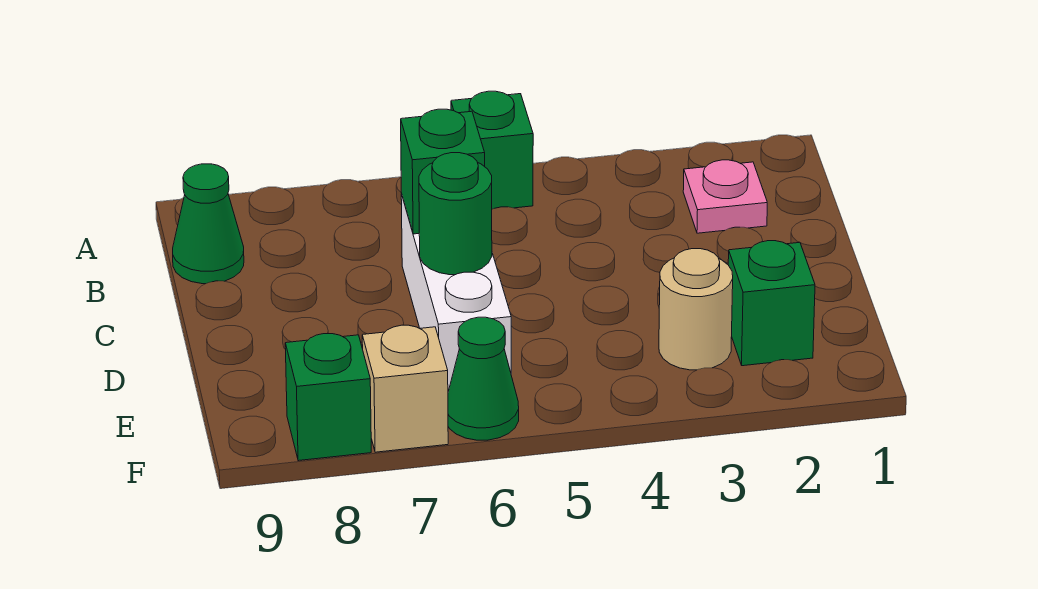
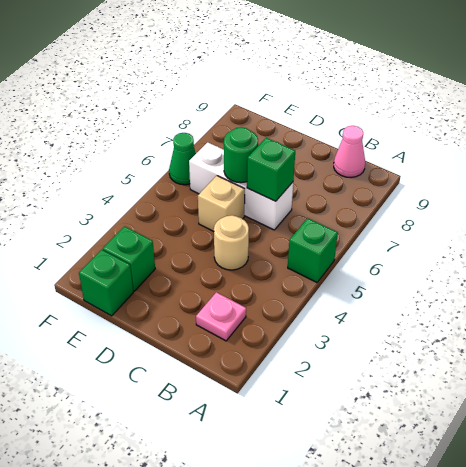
green 1x1 cone [173,164,244,284] -> pink 1x1 cone [334,126,365,177]
tan 1x1 round brick [659,249,733,370] -> tan 1x1 round brick moved to [214,215,249,270]
tan 1x1 brick [362,325,448,452] -> tan 1x1 brick moved to [198,176,245,231]
green 1x1 brick [285,334,371,461] -> green 1x1 brick moved to [79,250,133,316]

